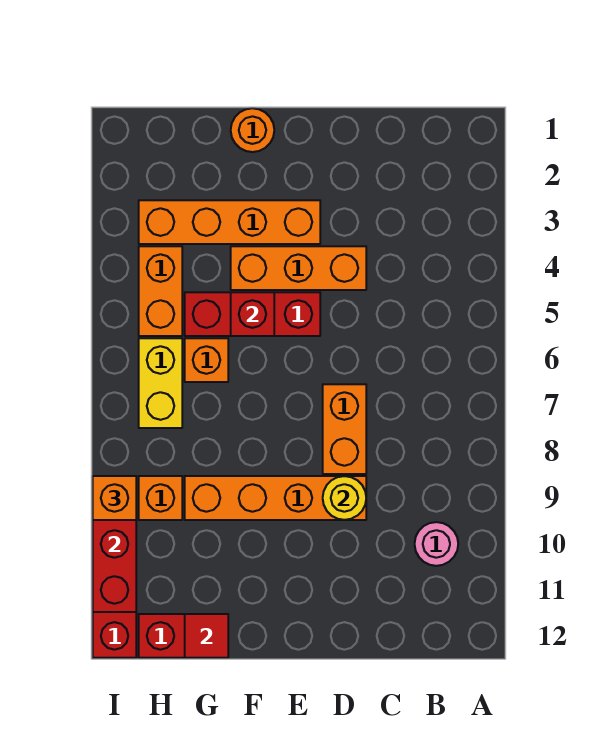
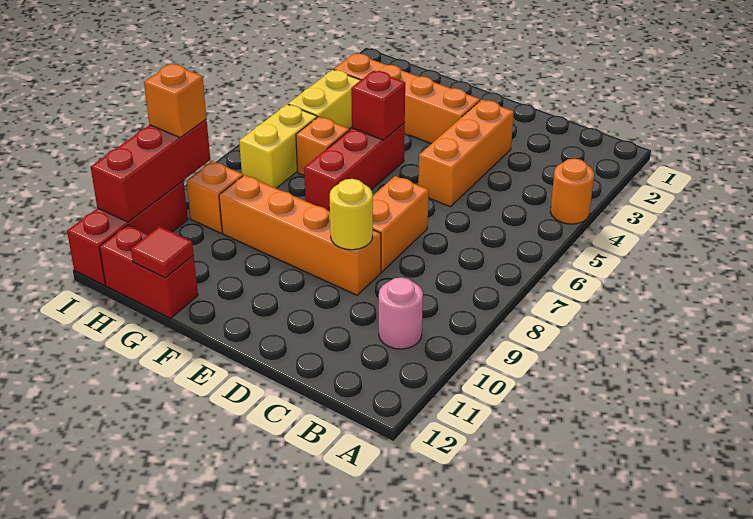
orange 1x3 brick [231,246,366,290] -> orange 1x3 brick turned to [418,100,514,207]
red 1x3 brick [185,292,320,336] -> red 1x3 brick turned to [304,123,405,211]
orange 1x1 round brick [231,108,274,152] -> orange 1x1 round brick moved to [551,158,594,224]
orange 1x2 brick [139,246,182,336] -> yellow 1x2 brick [288,70,361,129]

